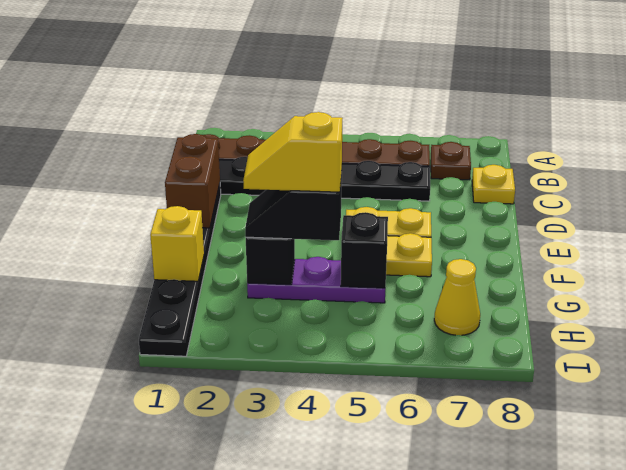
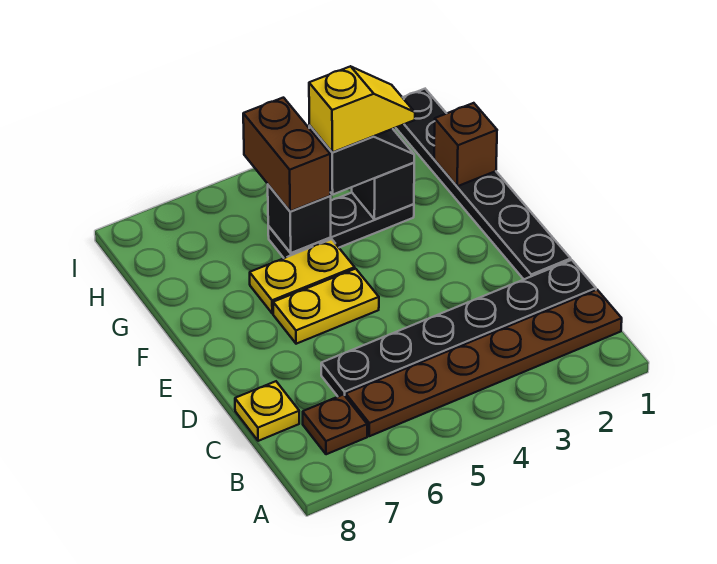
brown 1x2 brick [165,134,220,228] -> brown 1x2 brick moved to [243,98,330,211]
yellow 1x1 brick [150,206,204,281] -> brown 1x1 brick [434,103,497,186]
purple 1x3 plate [247,257,385,303] -> black 1x3 plate [268,193,414,258]
yellow 1x1 cone [434,259,480,335] -> none

